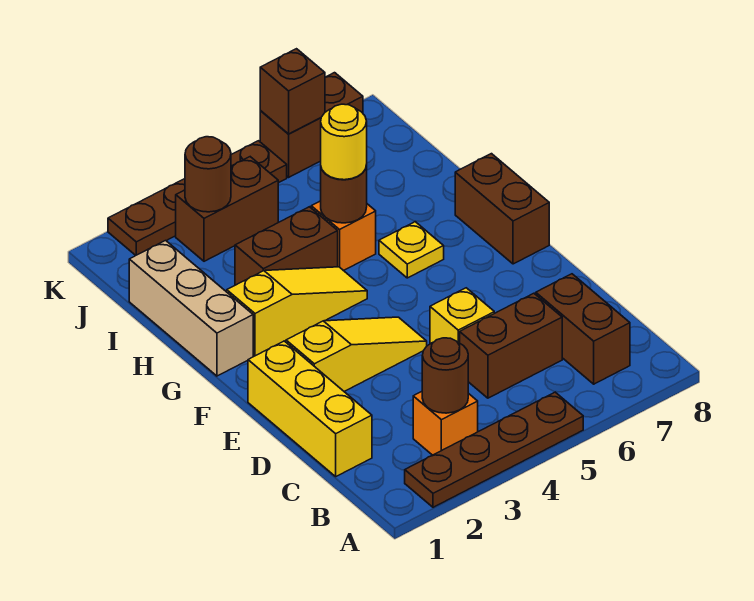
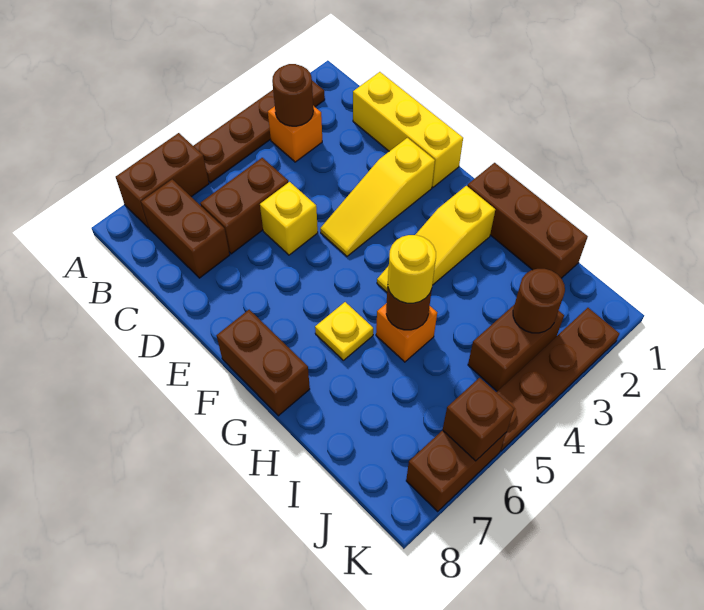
tan 1x3 brick [129,241,253,376] -> brown 1x3 brick [467,163,588,278]
brown 1x2 brick [235,207,338,285] -> brown 1x2 brick moved to [116,133,209,228]

